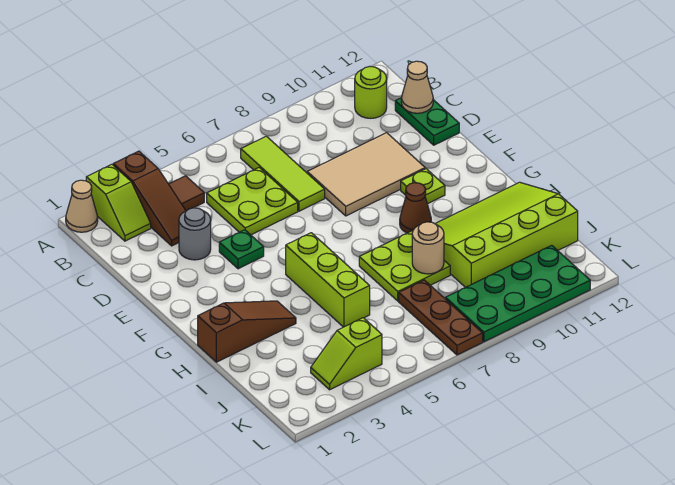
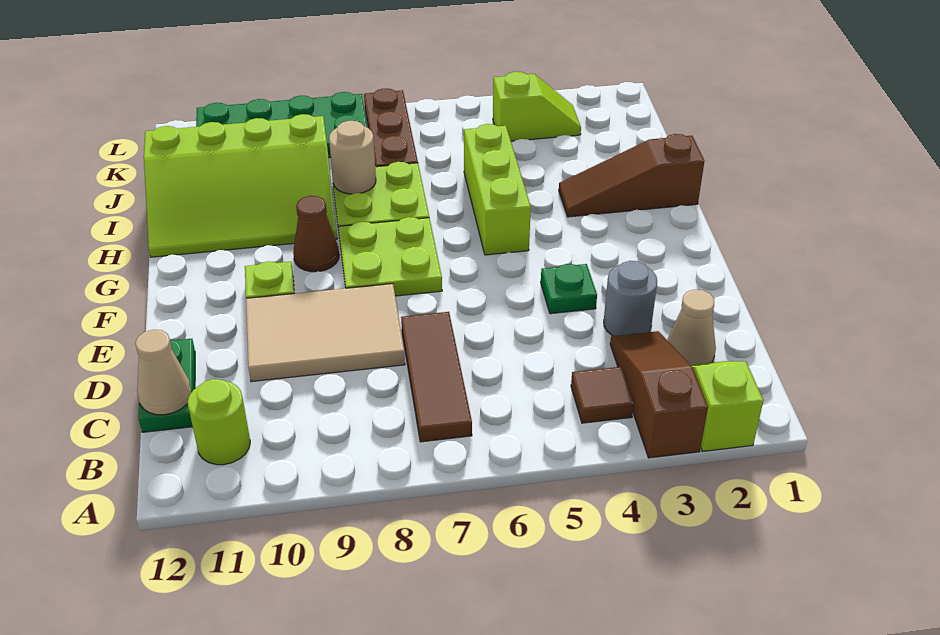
tan 1x1 cone [66,180,98,232] -> tan 1x1 cone moved to [667,290,716,365]
lime 1x3 tile [241,136,325,211] -> brown 1x3 tile [401,312,472,442]
lime 2x2 plate [207,168,298,235] -> lime 2x2 plate moved to [338,217,442,296]

